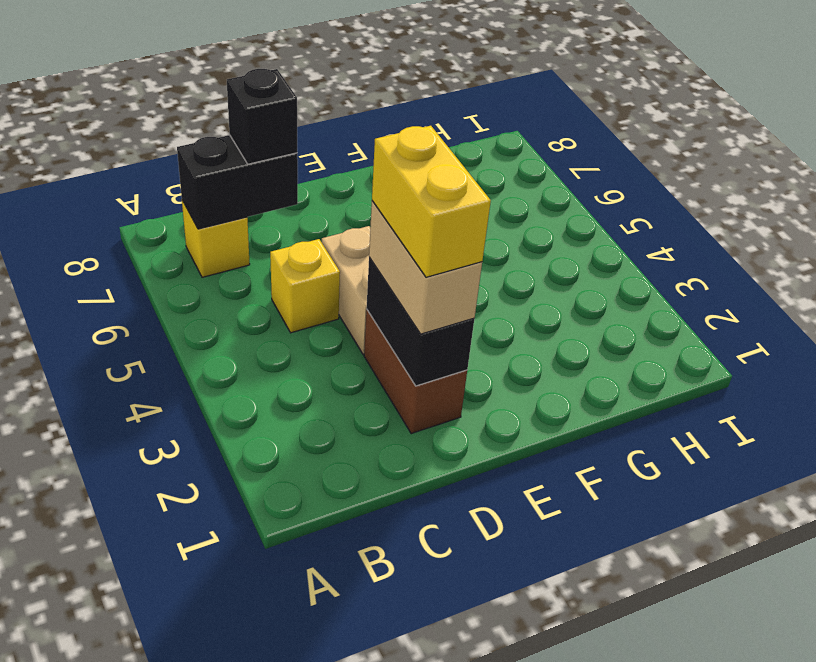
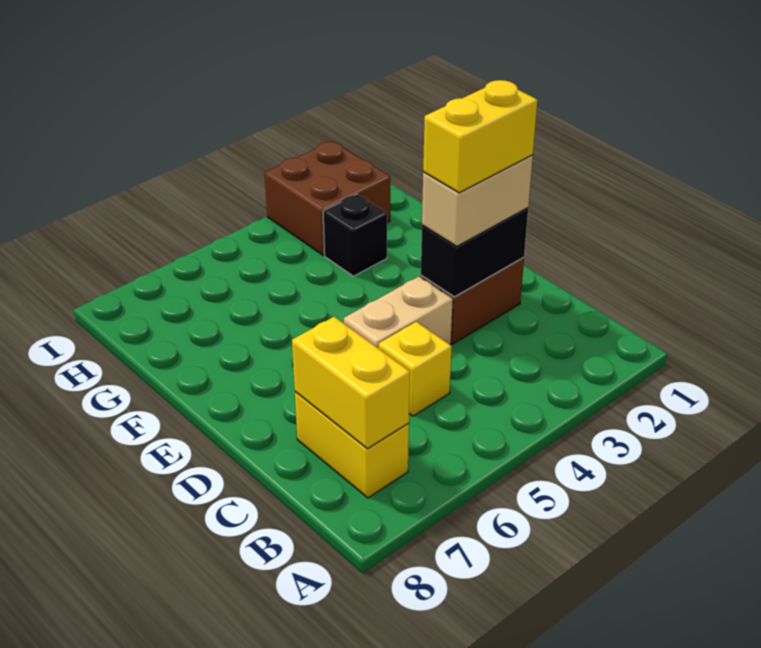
yellow 1x1 brick [182,200,250,277] -> yellow 1x2 brick [295,392,409,498]
black 1x2 brick [177,135,298,229] -> yellow 1x2 brick [292,317,410,449]
black 1x1 brick [227,69,297,164] -> black 1x1 brick moved to [323,194,387,276]
none -> brown 2x2 brick [265,141,390,255]

